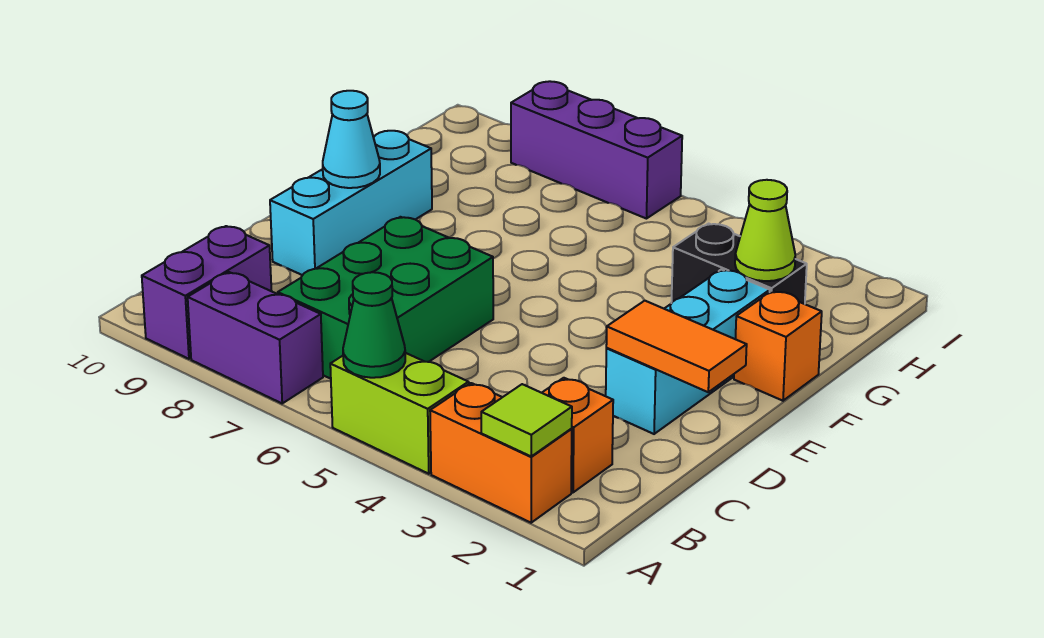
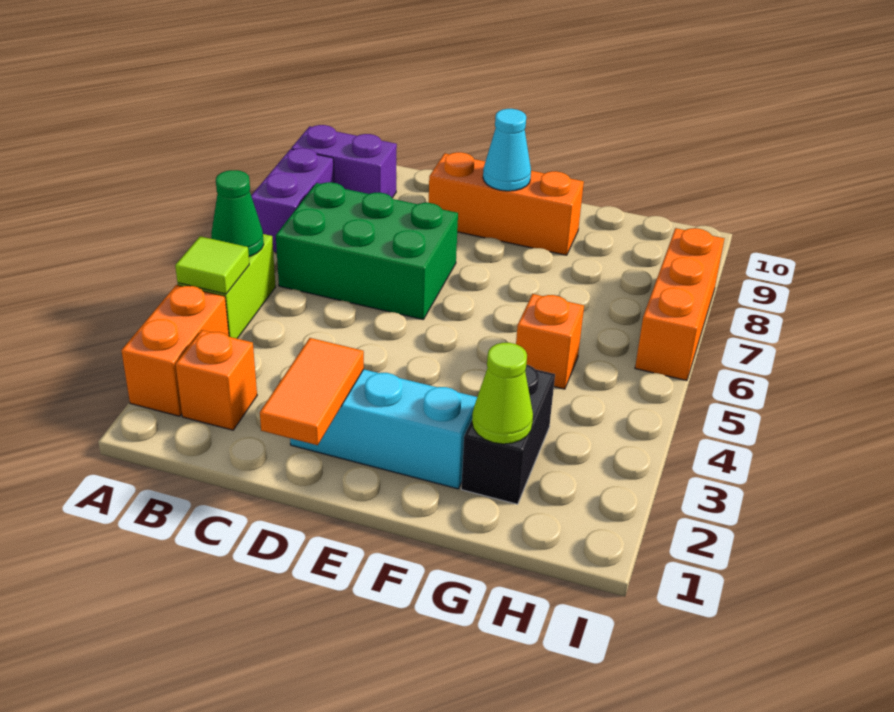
lime 1x1 tile [481,384,572,456] -> lime 1x1 tile moved to [175,236,249,294]
cyan 1x3 brick [270,131,432,275] -> orange 1x3 brick [429,152,584,255]
orange 1x1 brick [734,291,822,401] -> orange 1x1 brick moved to [516,294,584,389]
purple 1x3 brick [511,81,682,219] -> orange 1x3 brick [635,228,725,381]

